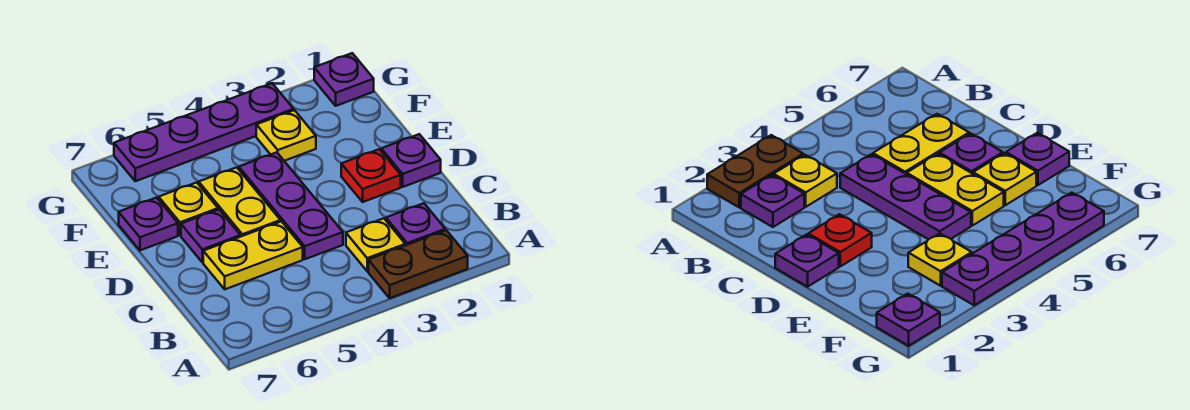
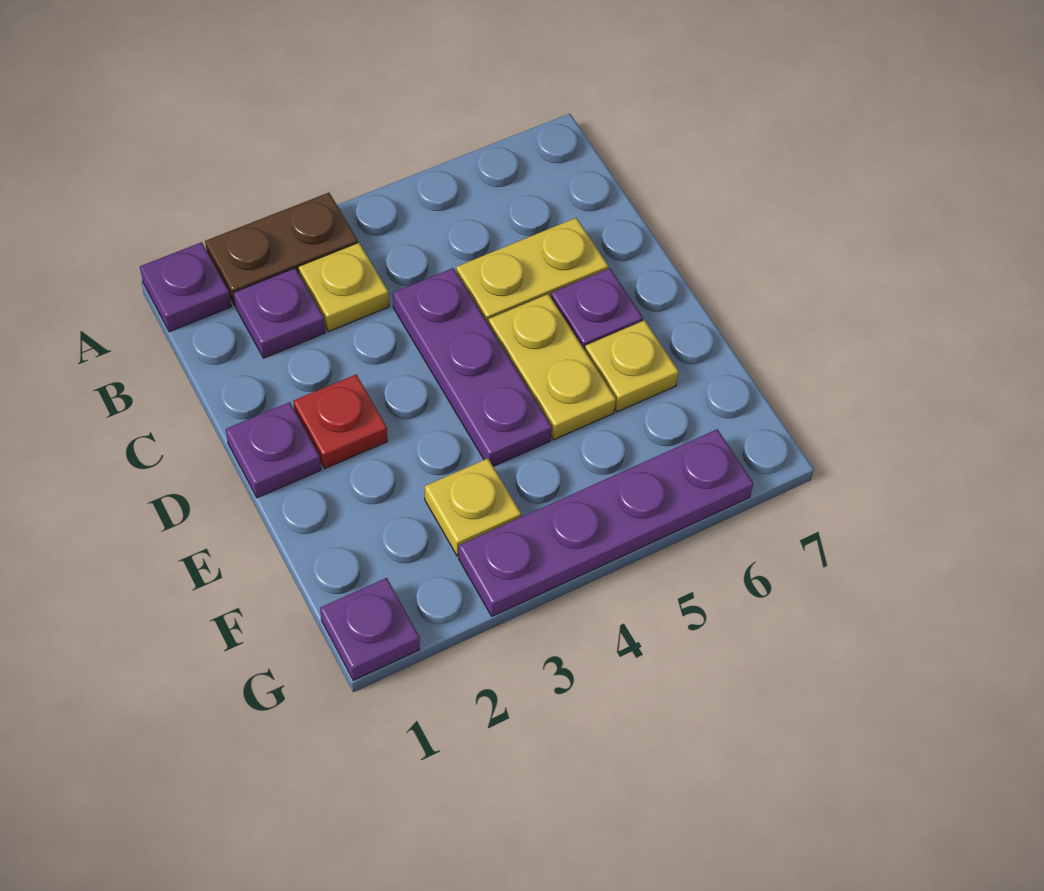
purple 1x1 plate [119,198,178,250] -> purple 1x1 plate moved to [140,242,231,332]

